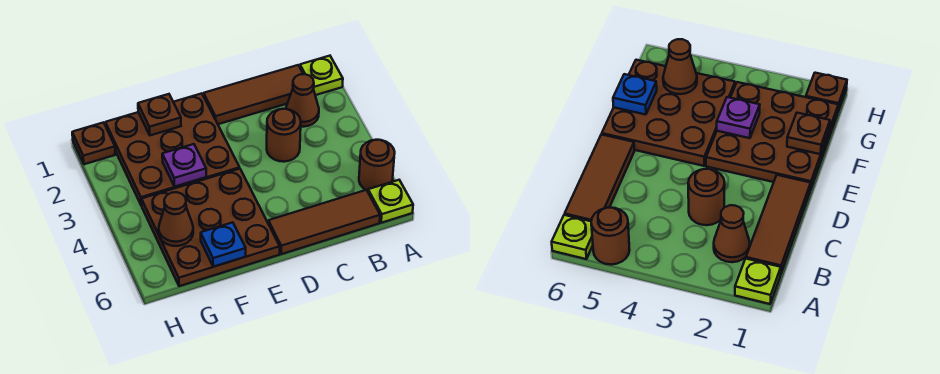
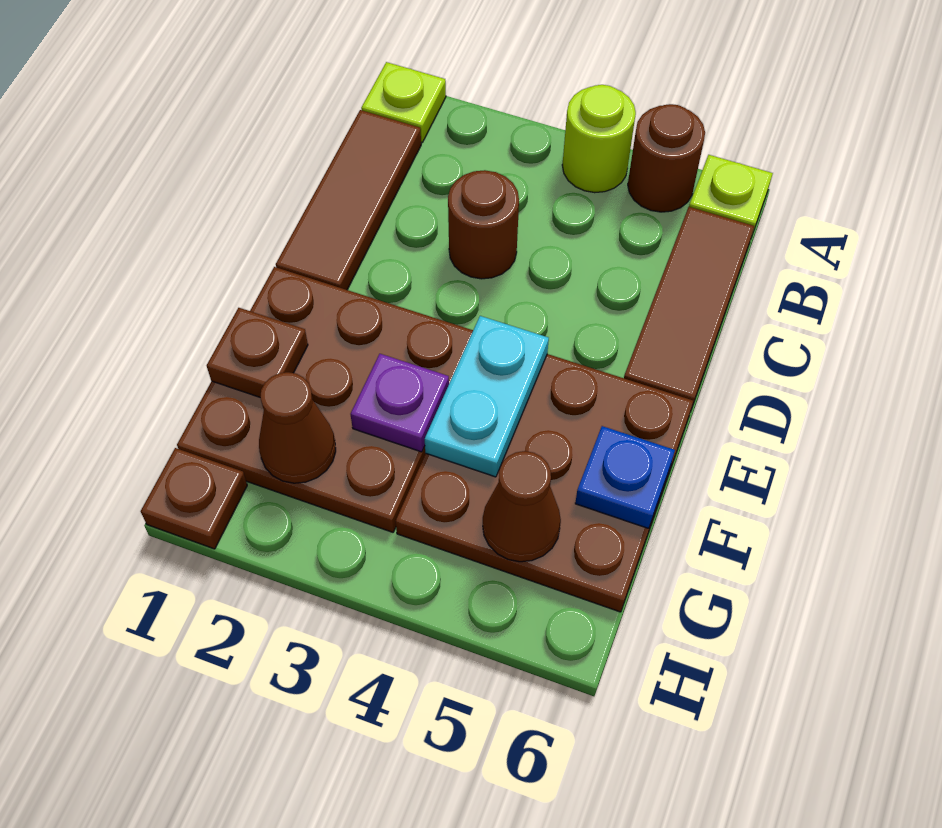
none -> lime 1x1 round brick [562,85,636,193]
brown 1x1 cone [286,74,319,127] -> brown 1x1 cone moved to [259,372,336,483]
none -> cyan 1x2 plate [425,316,549,477]

